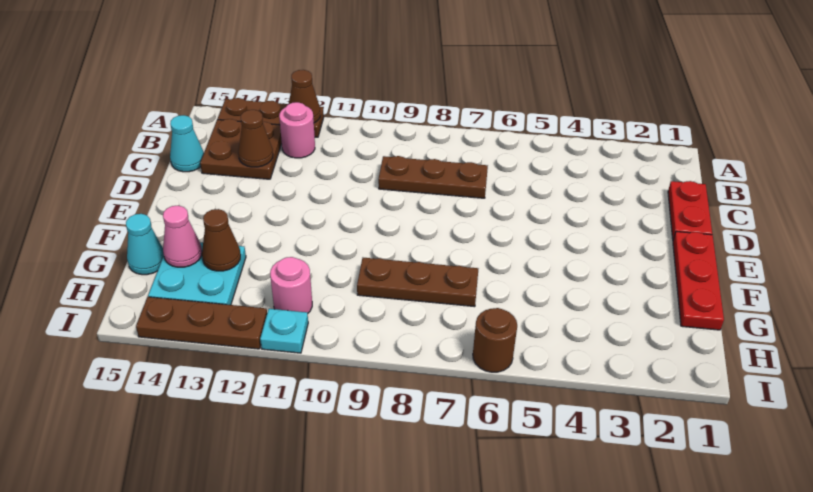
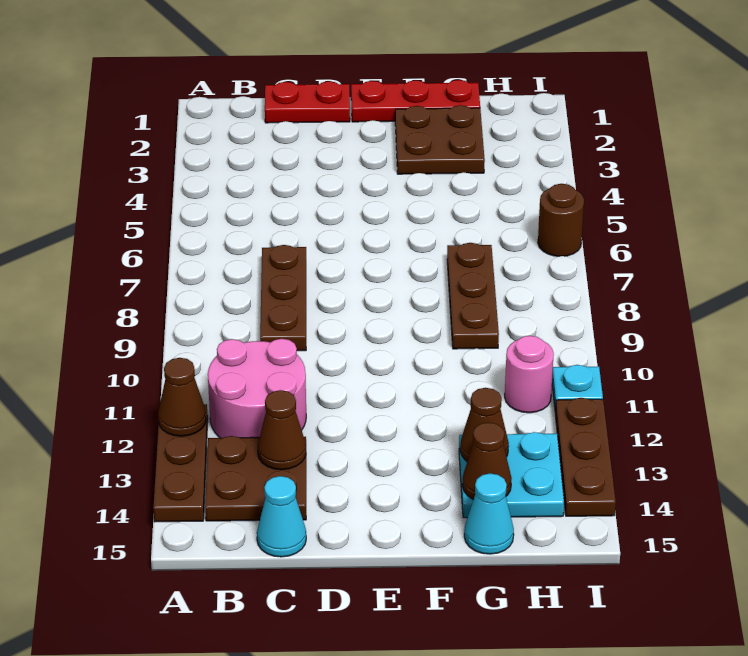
pink 1x1 round brick [279,102,315,158] -> pink 2x2 round brick [208,339,306,438]
none -> brown 2x2 plate [395,105,485,174]
pink 1x1 cone [163,206,202,267] -> brown 1x1 cone [462,422,512,499]

